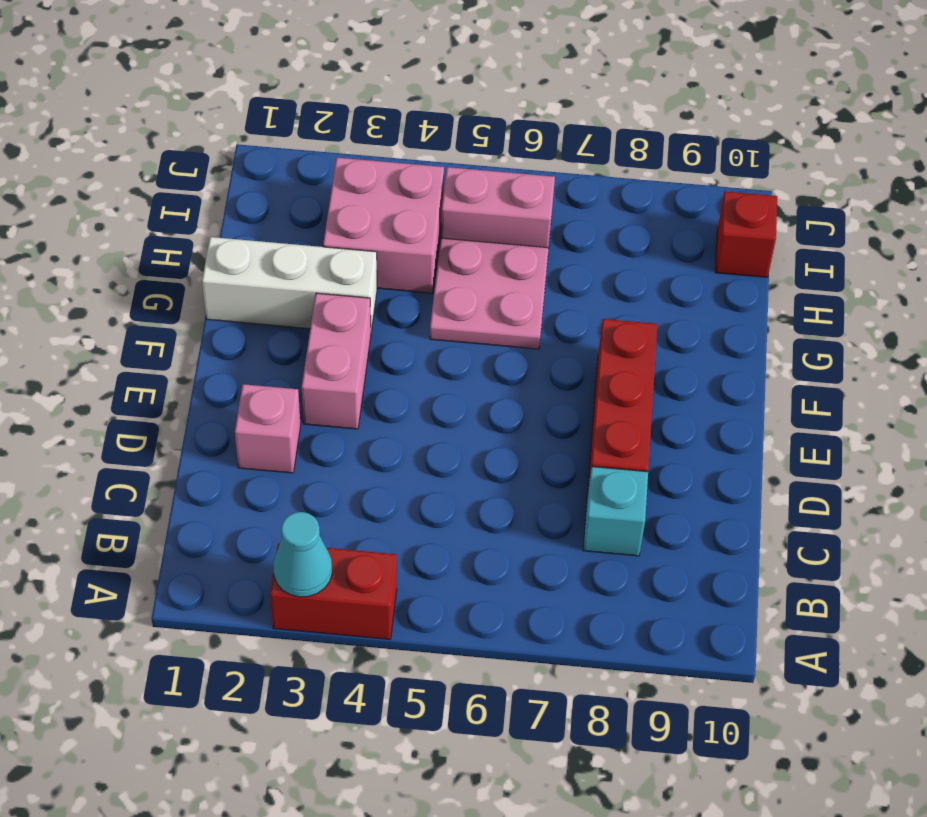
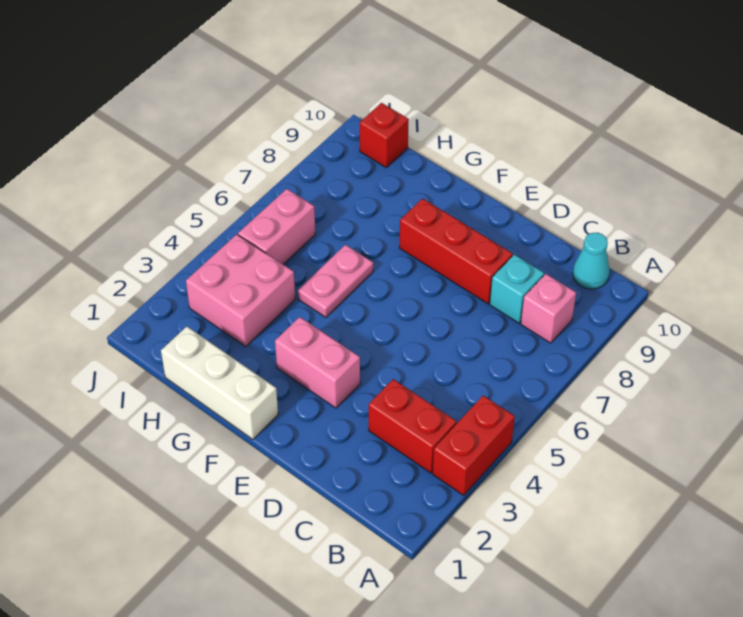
cyan 1x1 cone [273,512,332,597] -> cyan 1x1 cone moved to [573,233,610,289]
none -> red 1x2 brick [369,379,457,473]
pink 1x1 brick [235,384,301,473] -> pink 1x1 brick moved to [521,274,576,343]
white 1x3 brick [202,237,377,331] -> white 1x3 brick turned to [161,327,278,439]
pink 2x2 plate [430,238,549,349] -> pink 1x2 plate [298,245,373,317]

